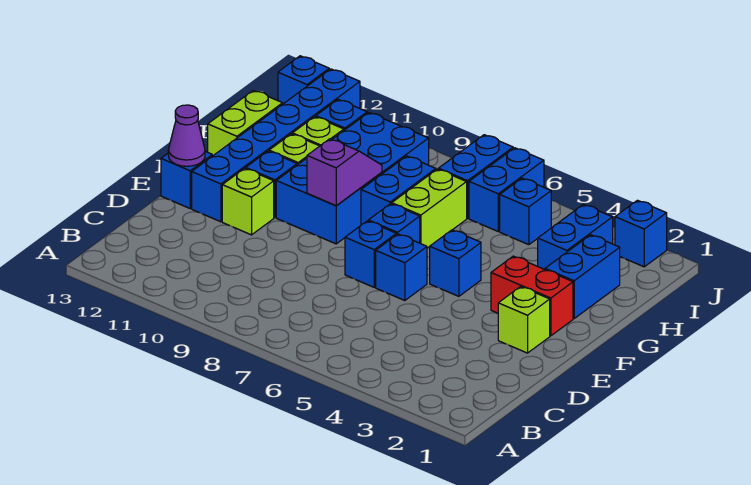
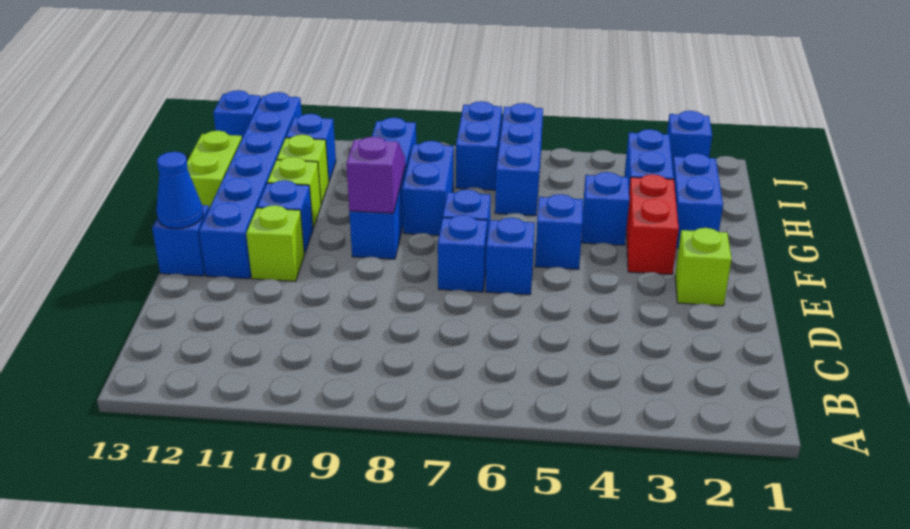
purple 1x1 cone [168,105,205,166] -> blue 1x1 cone [156,152,203,229]
red 1x2 brick [491,256,573,336] -> red 1x2 brick turned to [626,174,679,274]
blue 2x4 brick [276,113,429,244] -> blue 1x4 brick [349,118,416,259]
lime 1x2 brick [392,169,467,248] -> none
blue 1x1 brick [500,178,551,245] -> blue 1x1 brick moved to [582,172,629,245]
blue 1x2 brick [469,148,544,231] -> blue 1x3 brick [495,103,543,216]

